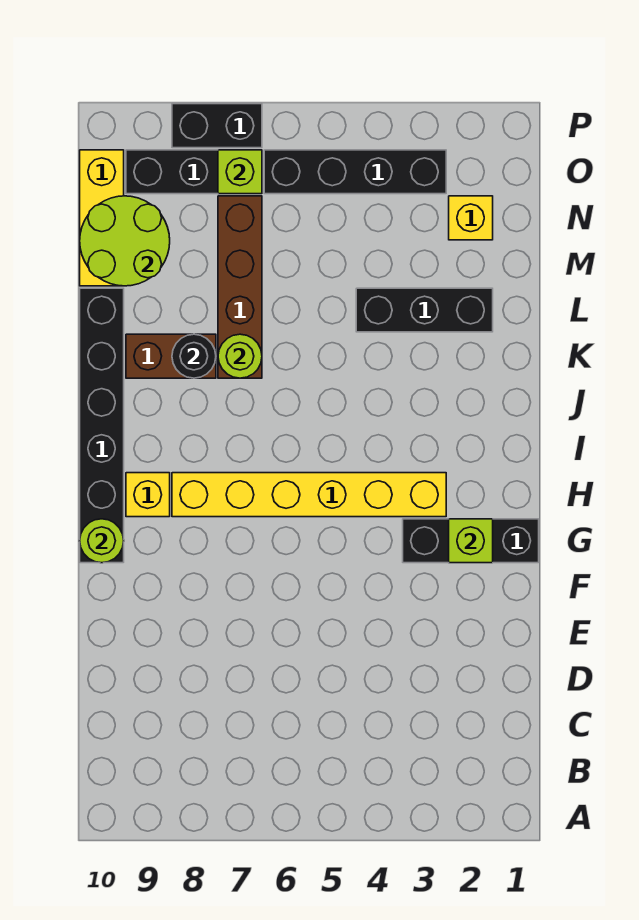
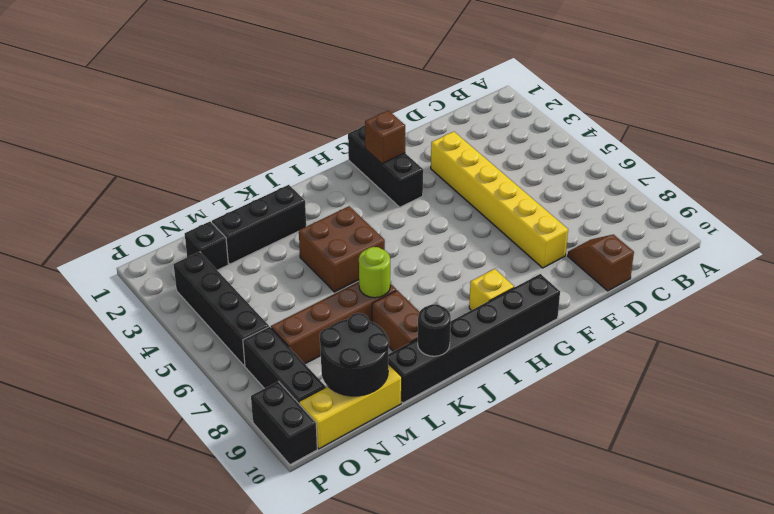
none -> brown 1x2 slope [568,234,634,291]
lime 1x1 brick [449,519,493,563] -> brown 1x1 brick [365,111,405,164]
lime 1x1 round brick [80,519,124,563] -> none
yellow 1x6 brick [172,473,446,517] -> yellow 1x6 brick moved to [431,132,568,268]
none -> brown 2x2 brick [299,206,385,292]
black 1x1 round brick [172,334,216,378] -> black 1x1 round brick moved to [418,304,451,356]
black 1x3 brick [356,288,493,332] -> black 1x3 brick turned to [212,185,306,264]
lime 2x2 round brick [80,196,170,286] -> black 2x2 round brick [320,313,389,396]
yellow 1x1 brick [449,196,493,240] -> black 1x1 brick [185,222,228,270]
lime 1x1 brick [218,150,262,194] -> none
black 1x2 brick [172,104,262,148] -> black 1x2 brick moved to [251,381,317,465]

